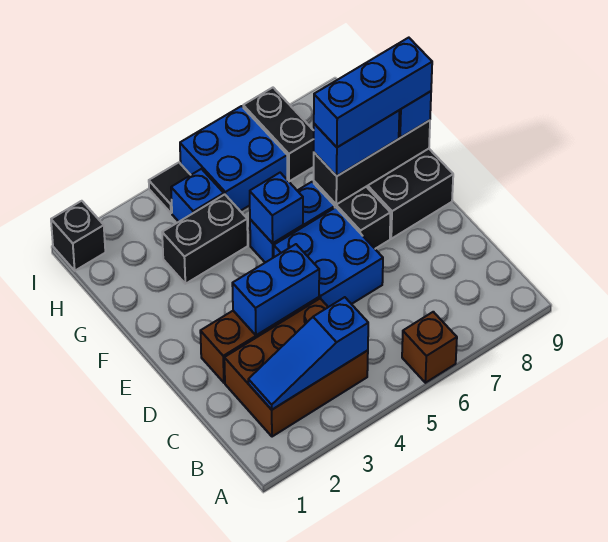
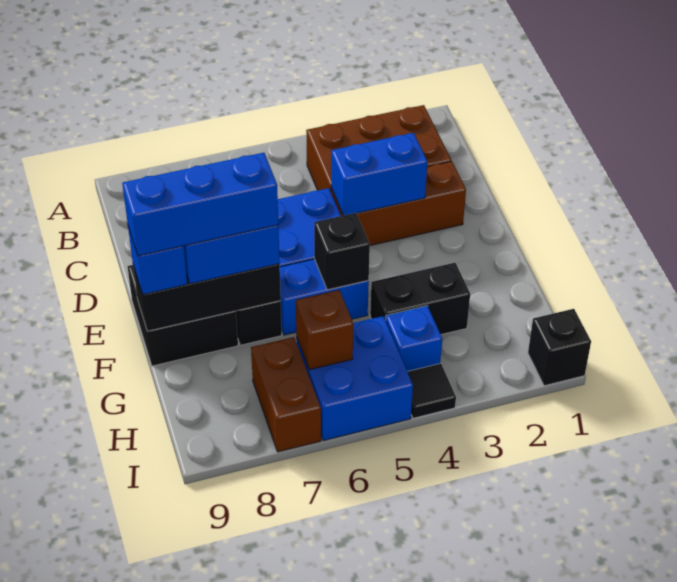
brown 1x1 brick [402,312,457,383] -> brown 1x1 brick moved to [296,290,353,370]
blue 1x3 slope [248,297,368,410] -> none
blue 1x1 brick [250,173,303,243] -> black 1x1 brick [314,213,370,290]
black 1x2 brick [243,88,314,181] -> brown 1x2 brick [251,337,321,452]

